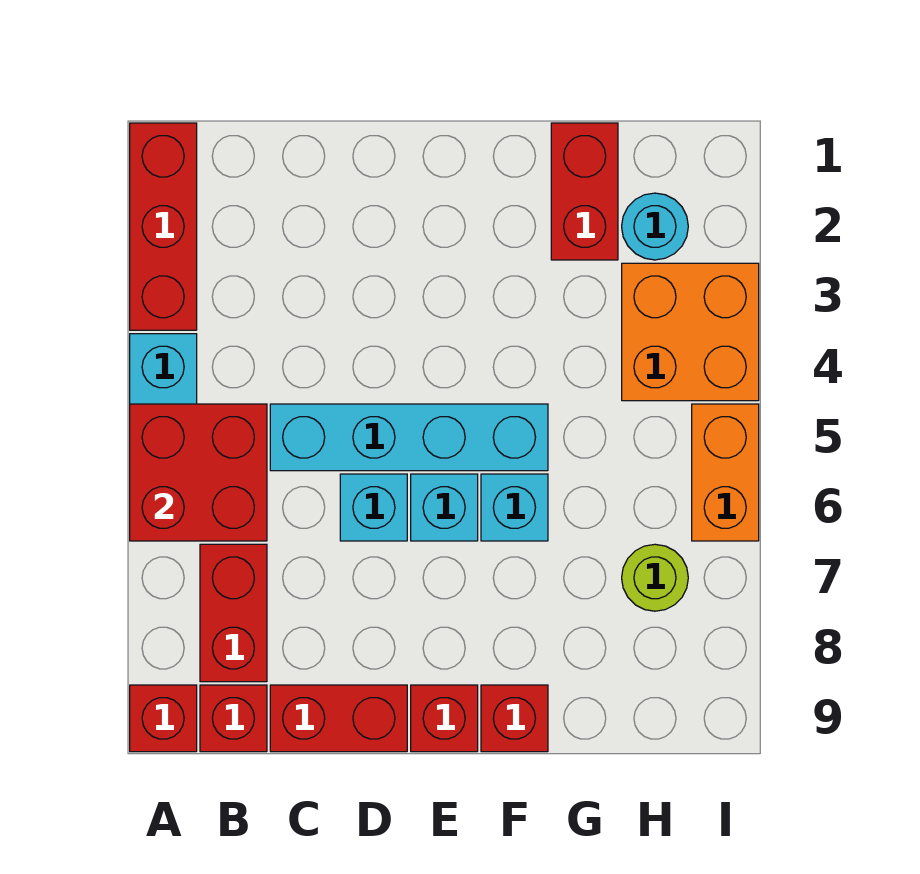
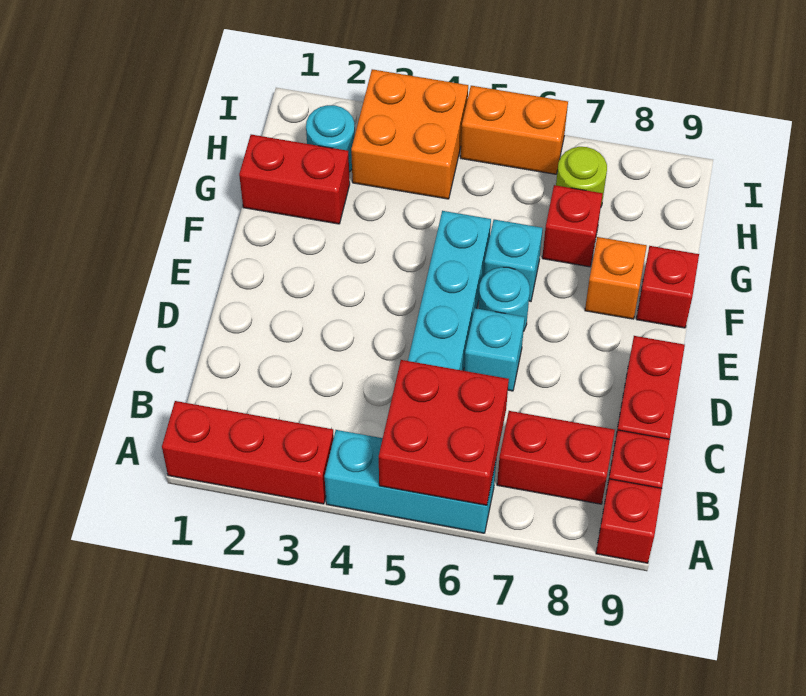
cyan 1x1 brick [411,474,478,541] -> cyan 1x1 round brick [478,267,530,332]
red 1x1 brick [411,685,478,752] -> red 1x1 brick moved to [542,185,603,267]
none -> orange 1x1 brick [585,237,647,319]

